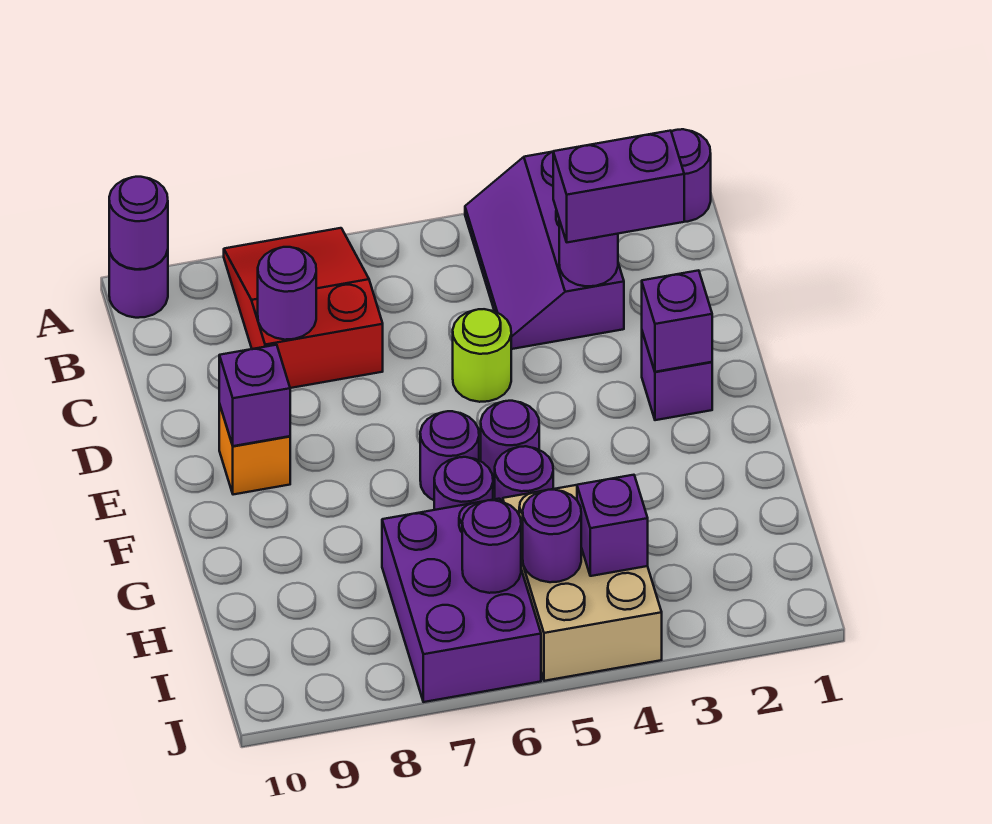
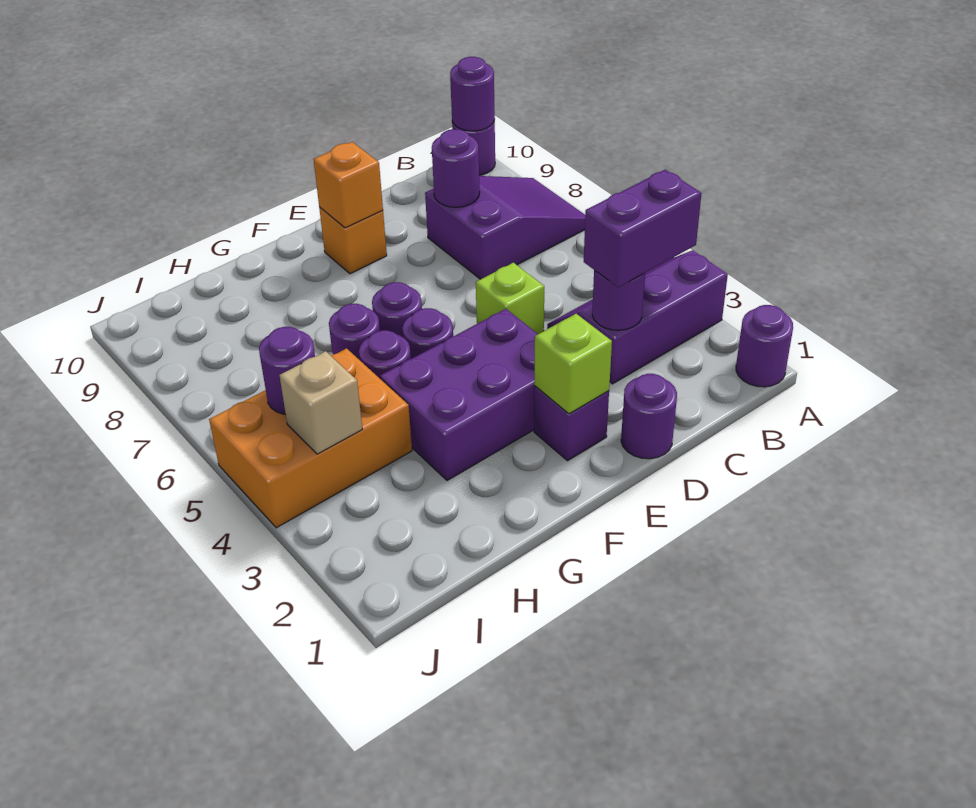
red 2x3 slope [224,228,383,388] -> purple 2x3 slope [425,176,585,279]
purple 1x2 brick [553,131,684,242] -> purple 1x2 brick turned to [584,170,701,287]
lime 1x1 round brick [453,309,511,402] -> lime 1x1 brick [476,263,544,334]
purple 1x1 brick [642,270,712,372] -> lime 1x1 brick [534,314,612,414]
purple 1x1 brick [219,345,290,446] -> orange 1x1 brick [313,142,383,228]
tan 2x3 brick [503,485,662,681] -> orange 2x3 brick [209,348,412,528]
purple 2x3 brick [382,499,541,702] -> purple 2x3 brick moved to [380,309,538,481]
purple 1x1 brick [577,475,648,576] -> tan 1x1 brick [279,351,362,454]
purple 1x1 round brick [462,500,521,593] -> purple 1x1 round brick moved to [621,374,677,459]

